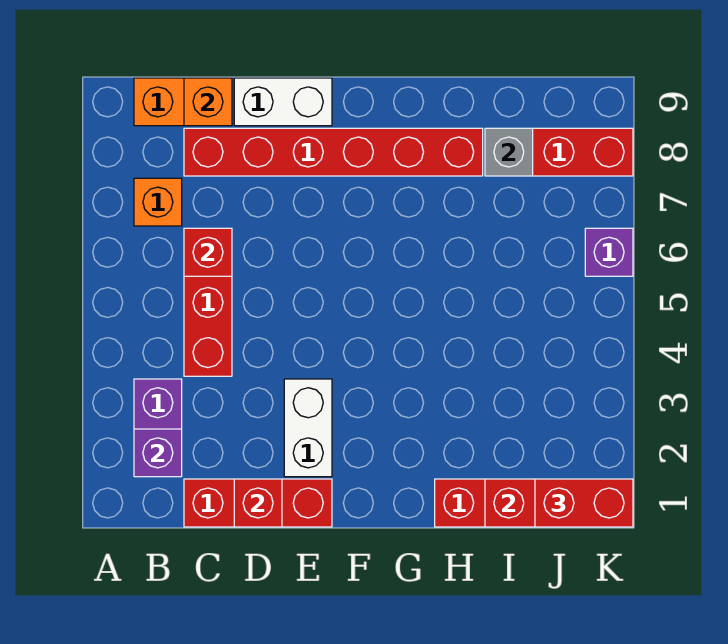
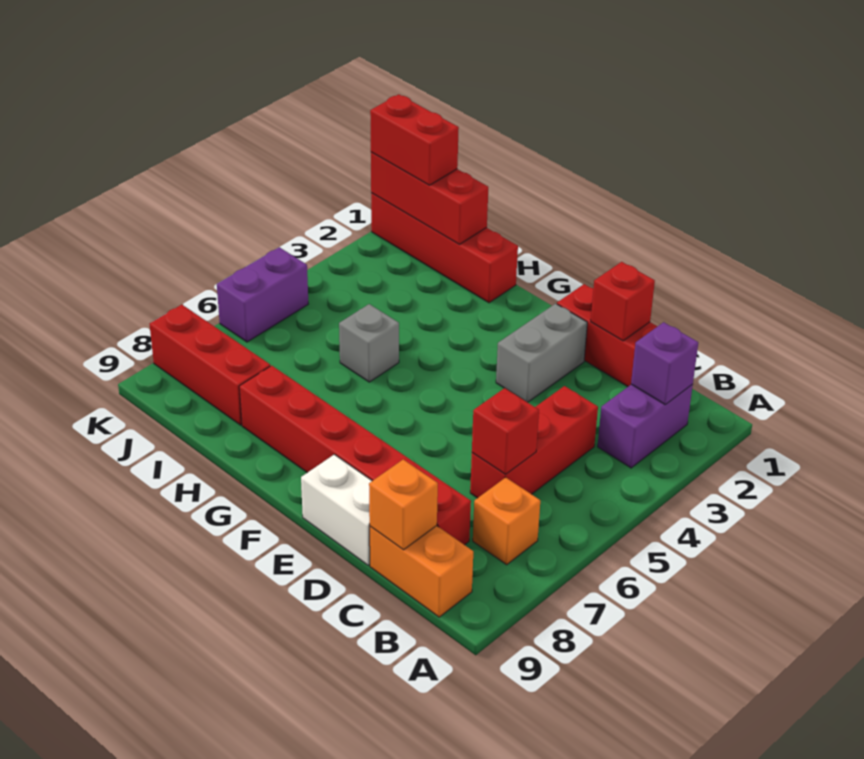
white 1x2 brick [284,379,332,477] -> grey 1x2 brick [496,304,587,402]
grey 1x1 brick [485,128,533,176] -> grey 1x1 brick moved to [339,304,399,382]
purple 1x1 brick [585,228,633,276] -> purple 1x2 brick [217,247,308,342]

